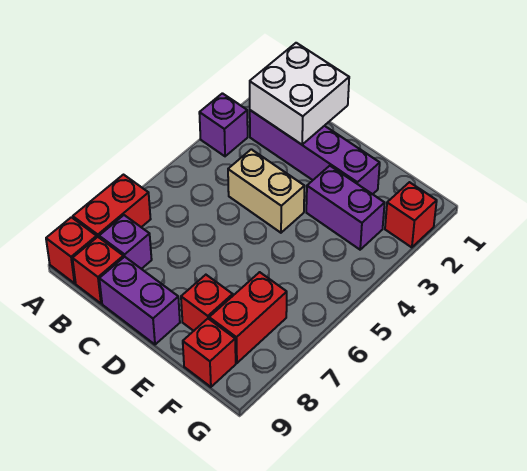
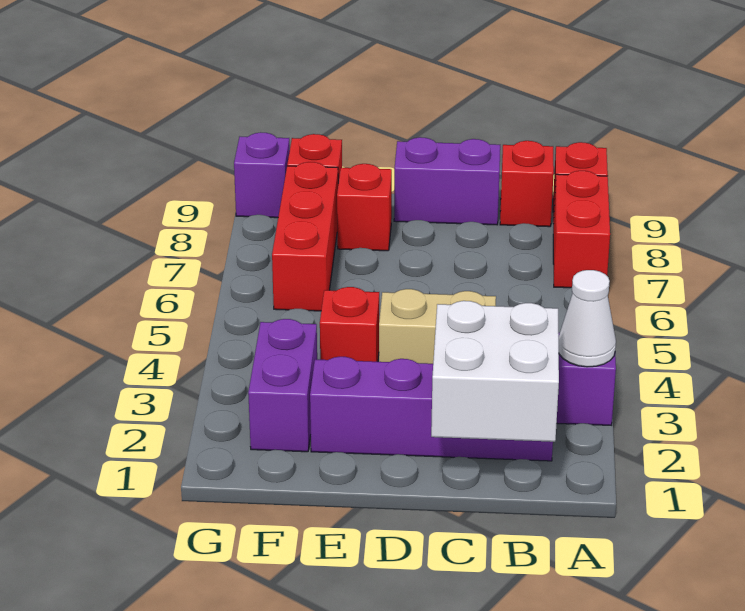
none -> white 1x1 cone [559,270,616,367]
purple 1x1 brick [99,215,152,269] -> purple 1x1 brick moved to [234,132,290,218]
purple 1x2 brick [306,166,385,250] -> purple 1x2 brick turned to [248,319,317,452]
red 1x2 brick [209,272,287,363] -> red 1x3 brick [272,162,338,311]
red 1x1 brick [385,182,437,247] -> red 1x1 brick moved to [320,287,379,362]

